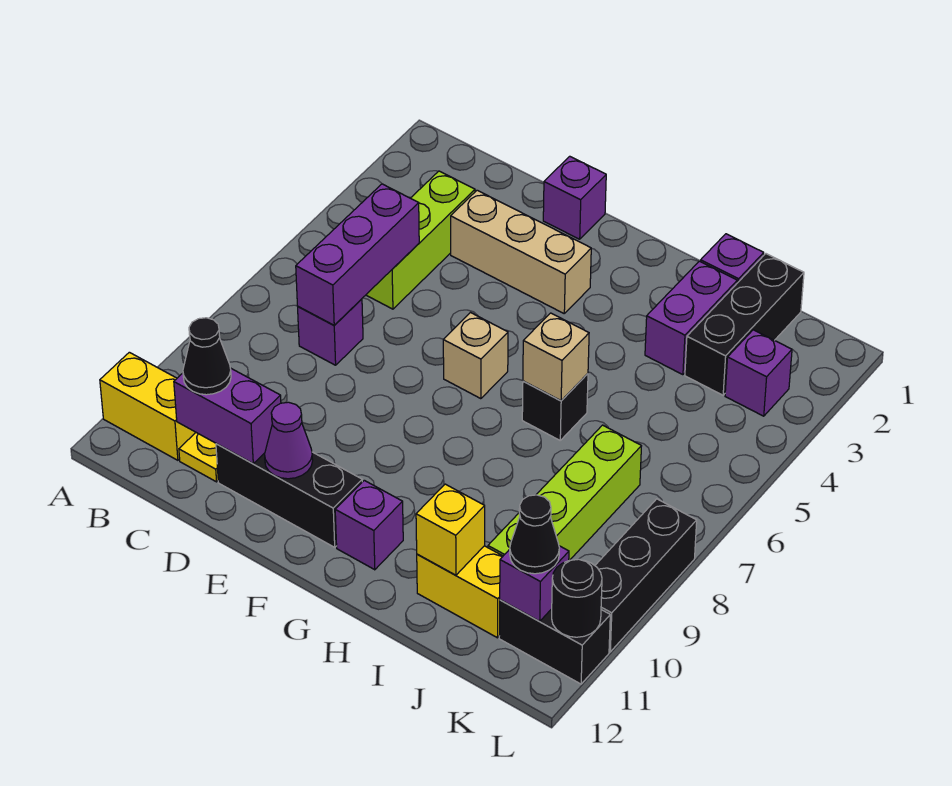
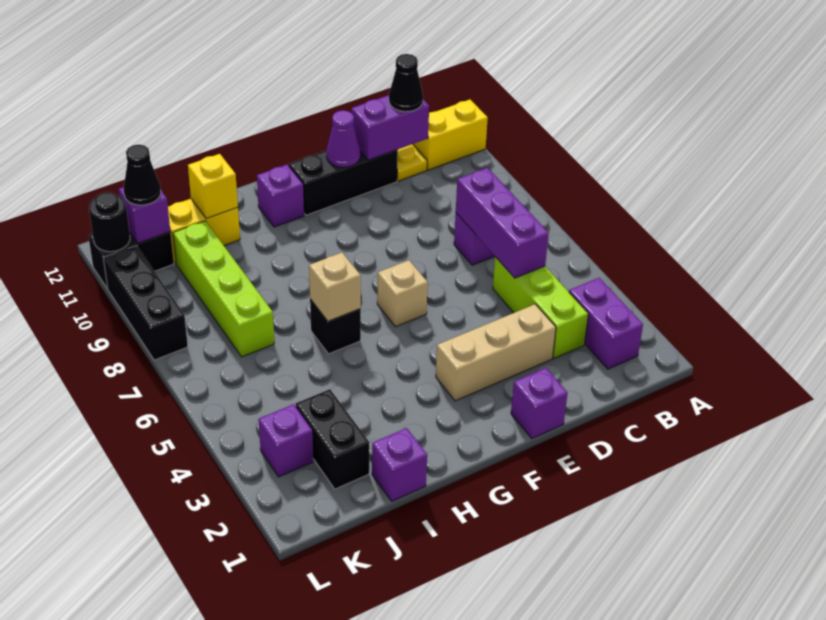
purple 1x2 brick [645,261,737,375] -> purple 1x2 brick moved to [569,278,643,369]
black 1x3 brick [685,254,804,395] -> black 1x2 brick [296,389,369,489]

